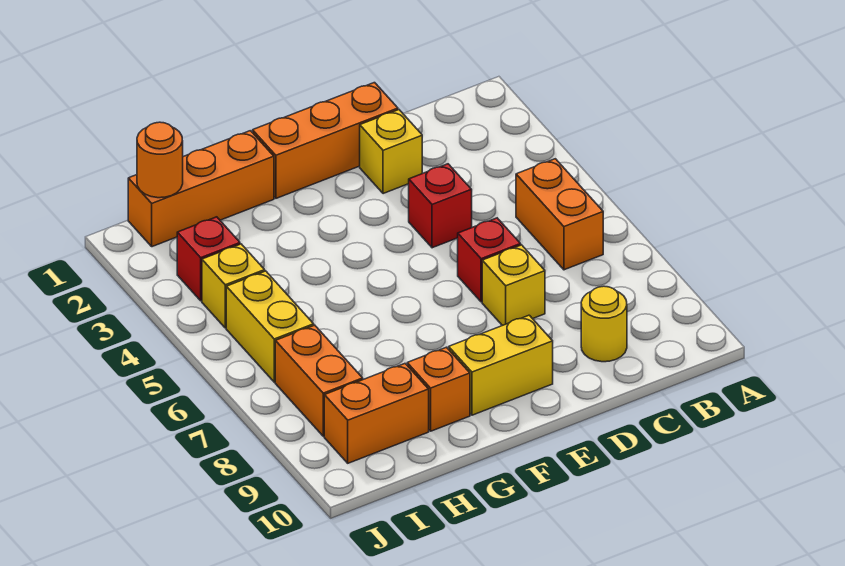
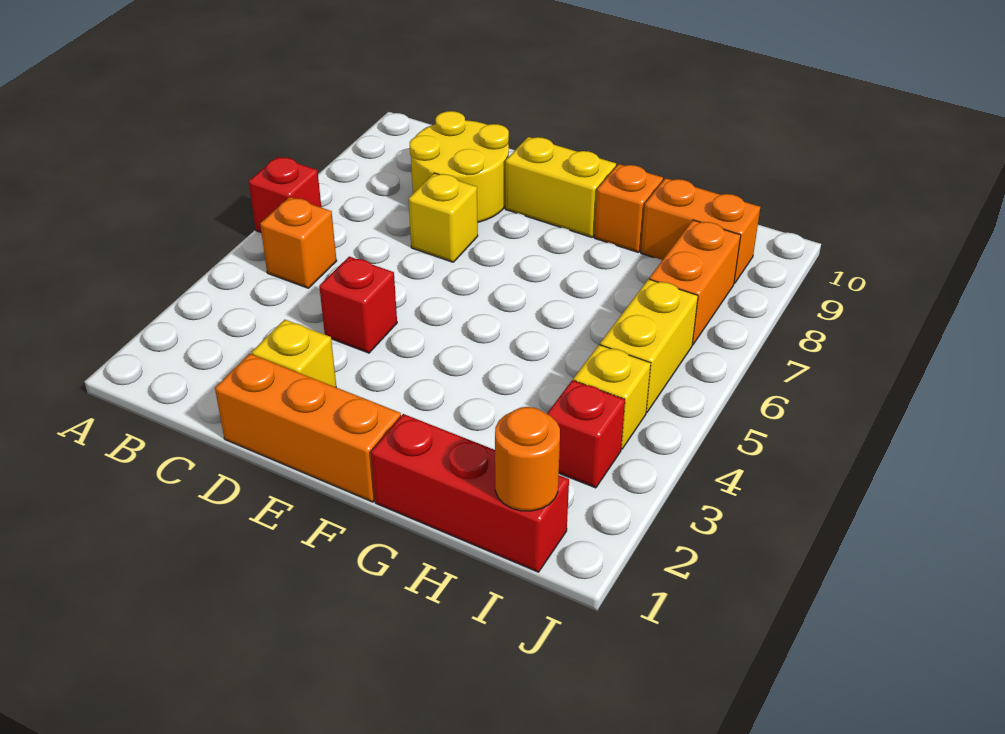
orange 1x2 brick [516,159,603,270] -> orange 1x1 brick [260,197,337,288]
yellow 1x1 round brick [581,286,627,362] -> yellow 2x2 round brick [410,111,509,222]
red 1x1 brick [458,218,521,302] -> red 1x1 brick moved to [249,157,321,232]
orange 1x3 brick [128,131,274,247] -> red 1x3 brick [371,414,569,572]

